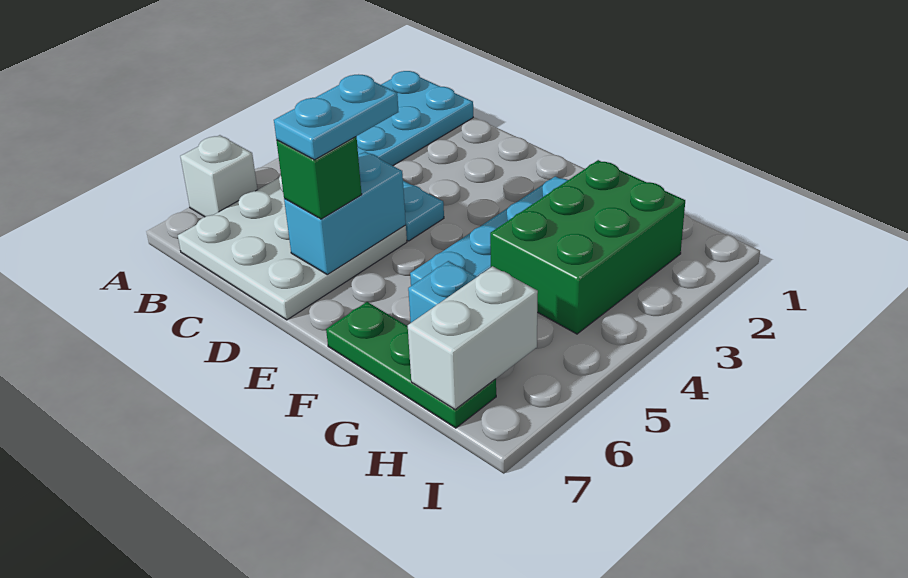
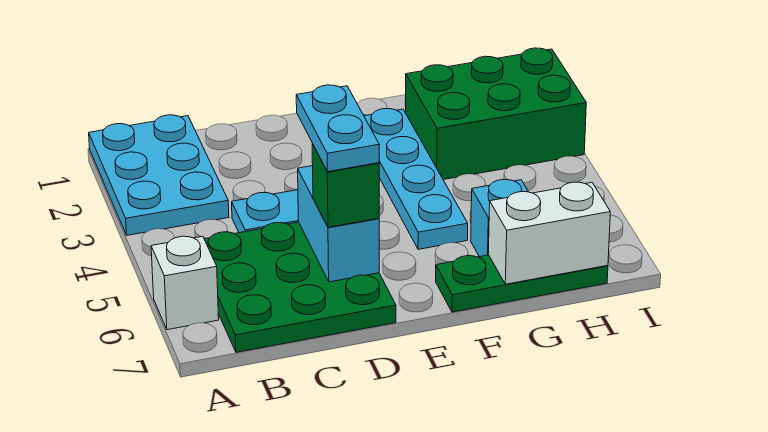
white 3x3 plate [178,175,407,320] -> green 3x3 plate [204,222,396,352]
green 2x3 brick [490,160,685,334] -> green 2x3 brick turned to [405,48,586,180]
white 1x2 brick [408,266,538,410] -> white 1x2 brick turned to [488,182,610,284]

